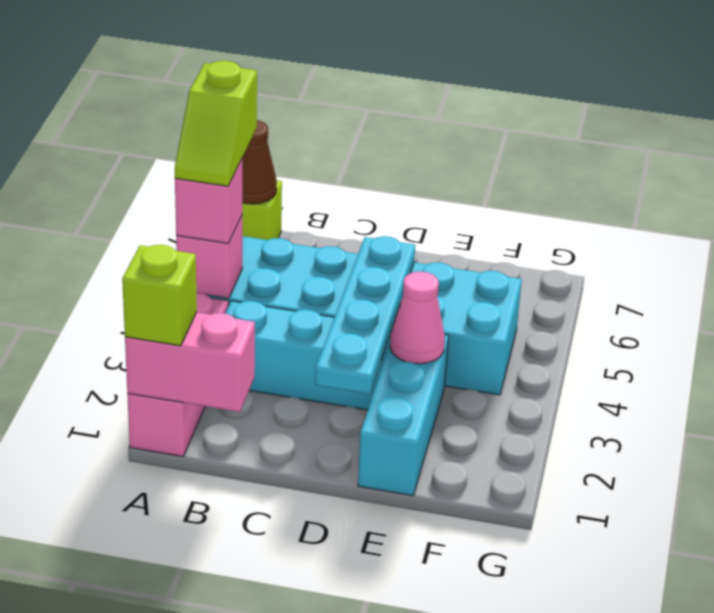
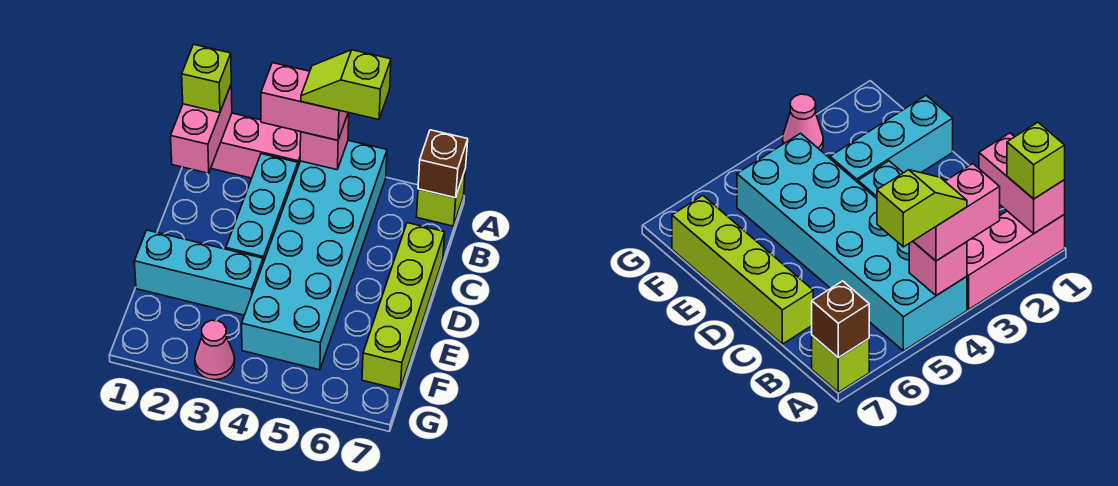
pink 1x1 brick [175,159,242,243] -> pink 1x2 brick [261,63,348,140]
brown 1x1 cone [242,120,277,204] -> brown 1x1 brick [418,130,468,198]
none -> lime 1x4 brick [362,223,445,390]
cyan 1x4 plate [315,236,415,394] -> none
pink 1x1 cone [390,272,445,364] -> pink 1x1 cone moved to [195,320,235,380]

